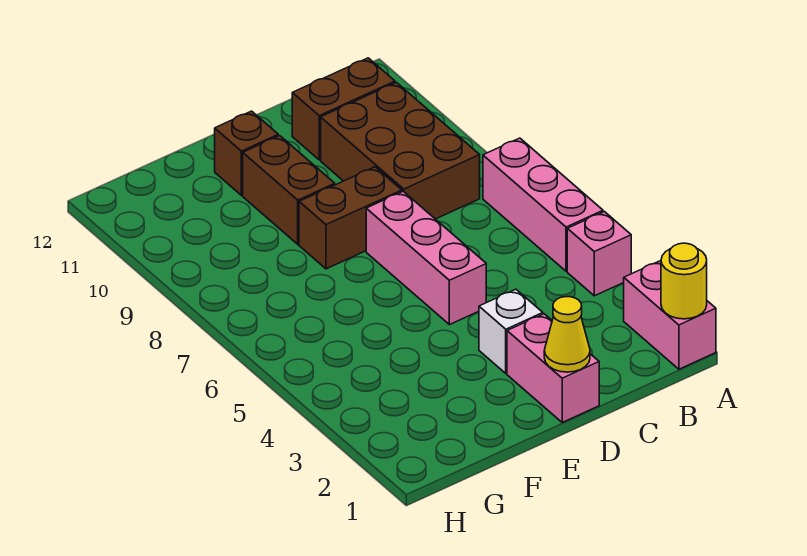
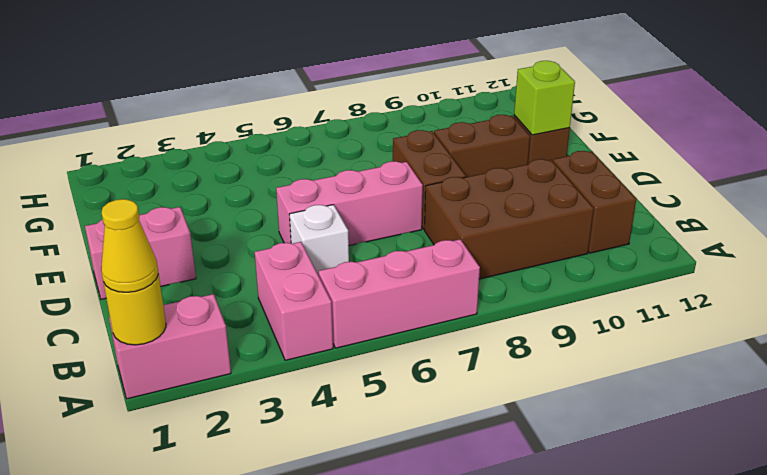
pink 1x1 brick [567,212,631,296] -> pink 1x2 brick [255,242,333,360]
yellow 1x1 cone [544,297,590,372] -> yellow 1x1 cone moved to [101,199,158,292]
white 1x1 brick [479,289,543,373] -> white 1x1 brick moved to [289,205,349,276]
none -> lime 1x1 brick [514,61,575,135]

